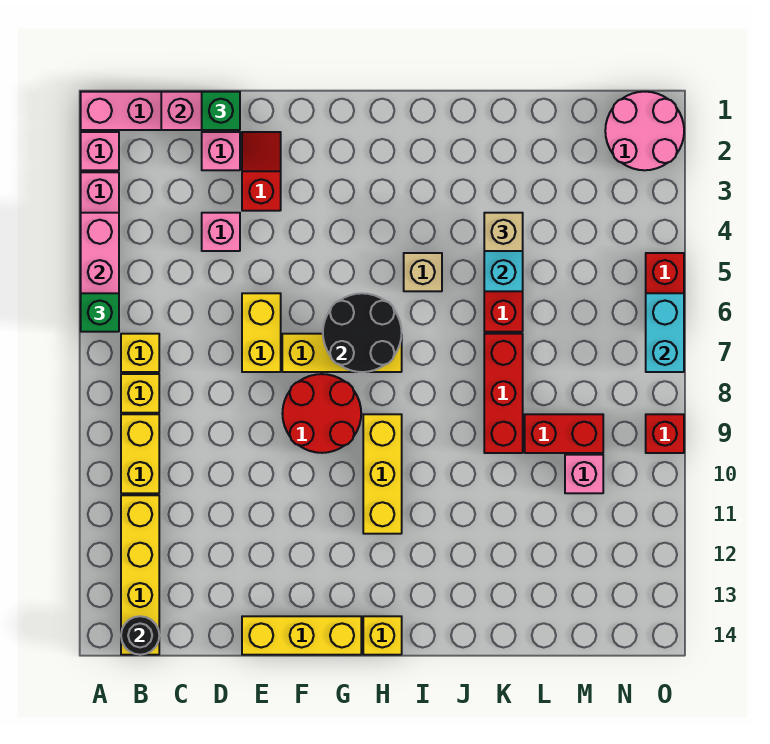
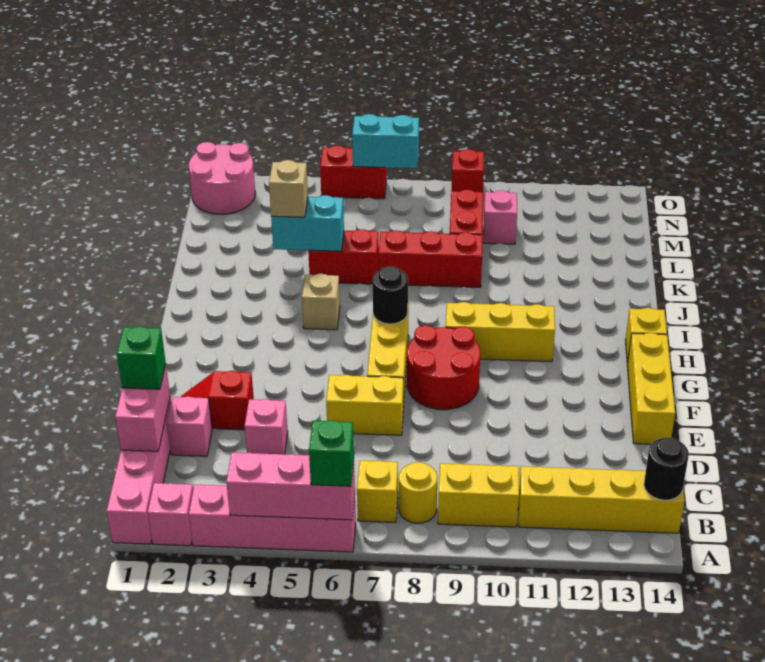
yellow 1x1 brick [121,374,159,413] -> yellow 1x1 round brick [399,462,437,523]
black 2x2 round brick [323,293,402,372] -> black 1x1 round brick [373,266,408,324]

